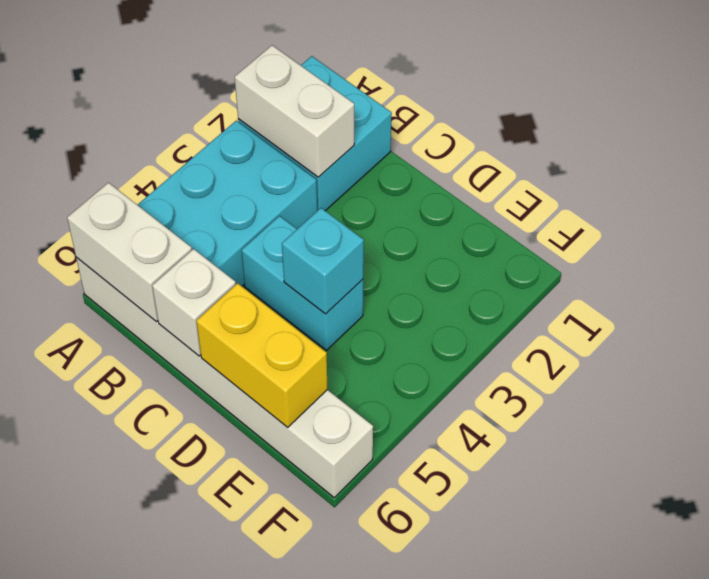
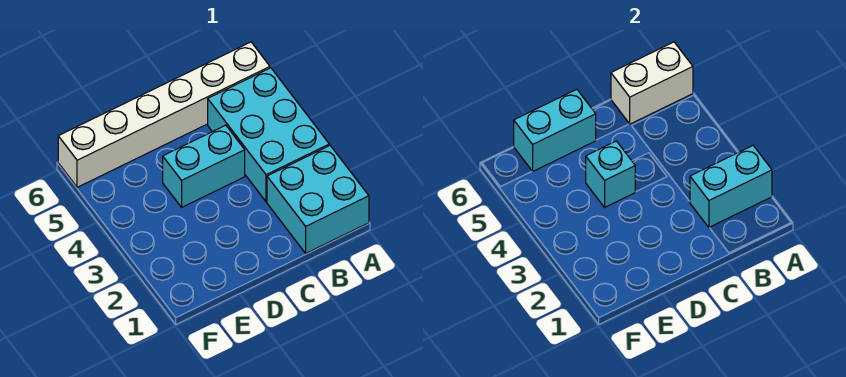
white 1x2 brick [235,45,354,177] -> cyan 1x2 brick [690,146,772,227]
white 1x1 brick [152,249,236,356] -> none
yellow 1x2 brick [196,283,327,427] -> cyan 1x2 brick [514,89,596,171]

